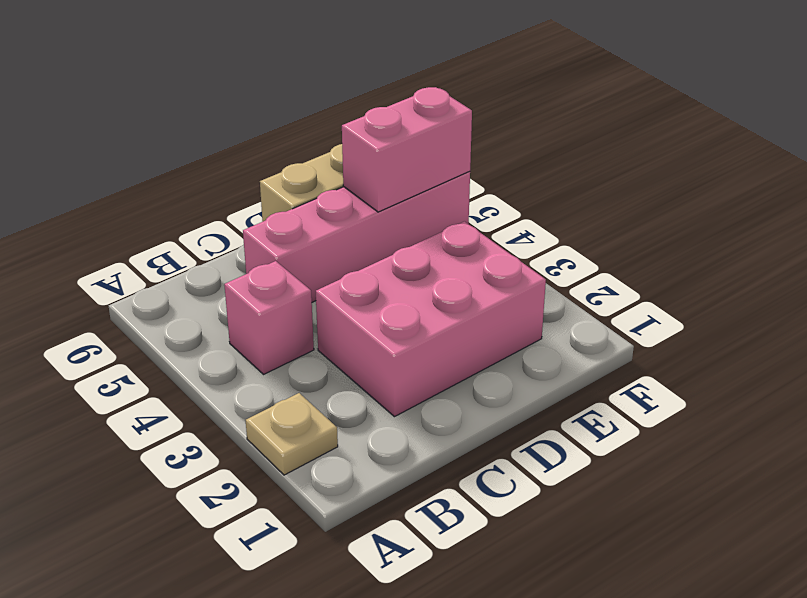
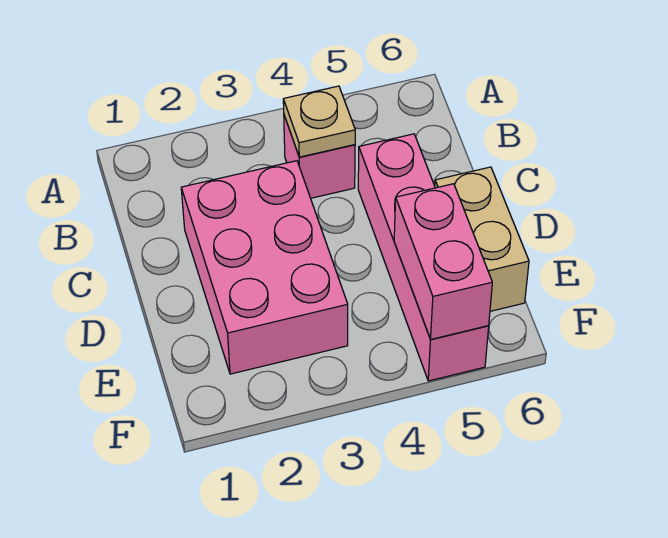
tan 1x1 plate [246,393,338,475] -> tan 1x1 plate moved to [283,86,355,157]

